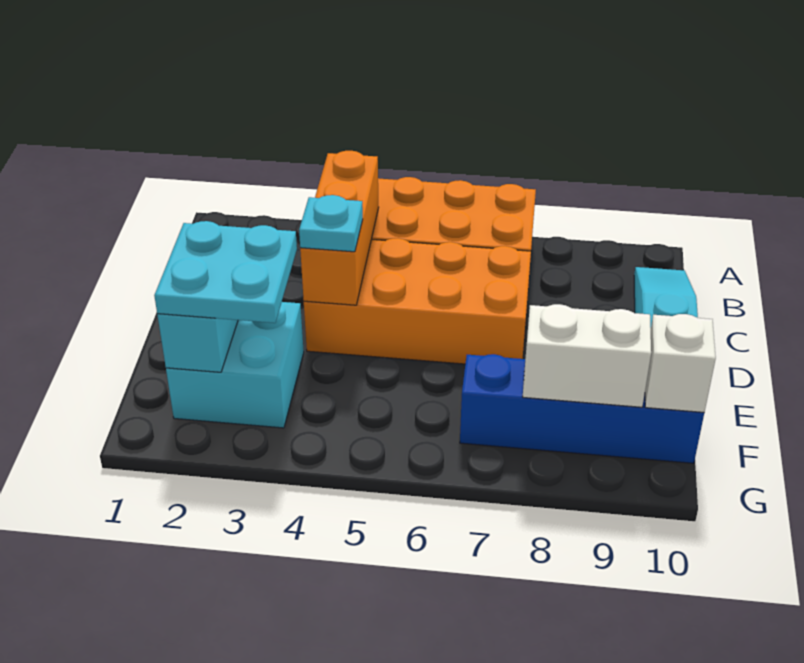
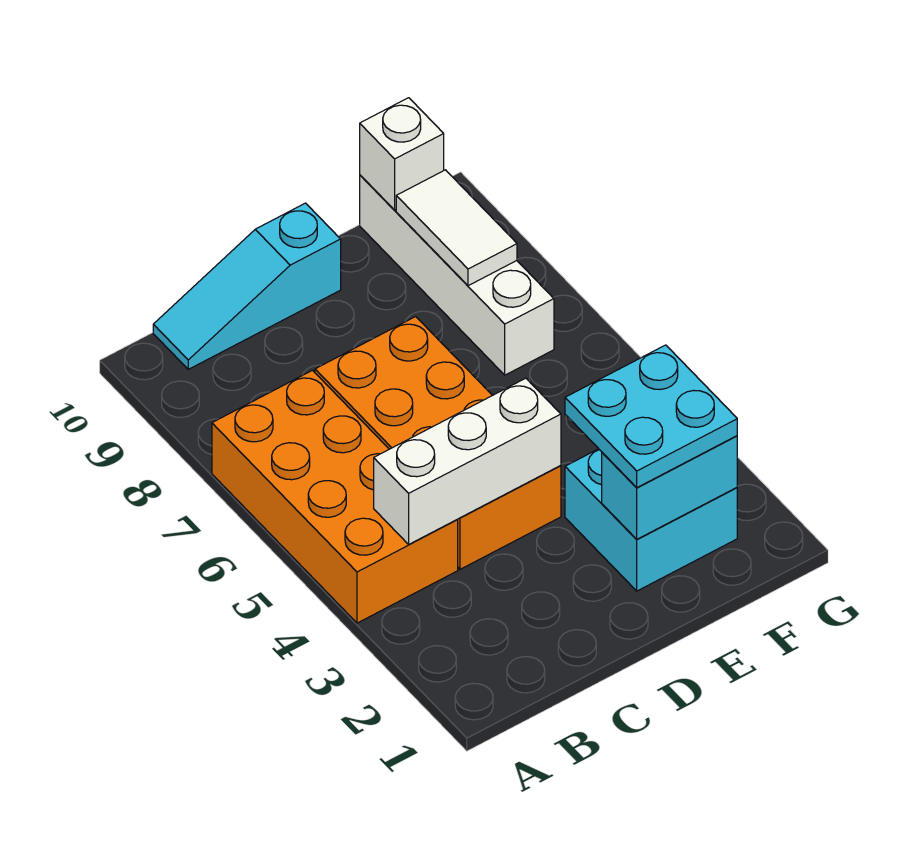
orange 1x3 brick [300,151,379,305] -> white 1x3 brick [374,378,561,544]
cyan 1x1 plate [299,195,363,252] -> none
blue 1x4 brick [460,354,704,463] -> white 1x4 brick [360,175,554,375]
white 1x2 brick [523,304,651,407] -> white 1x2 tile [396,170,517,286]

